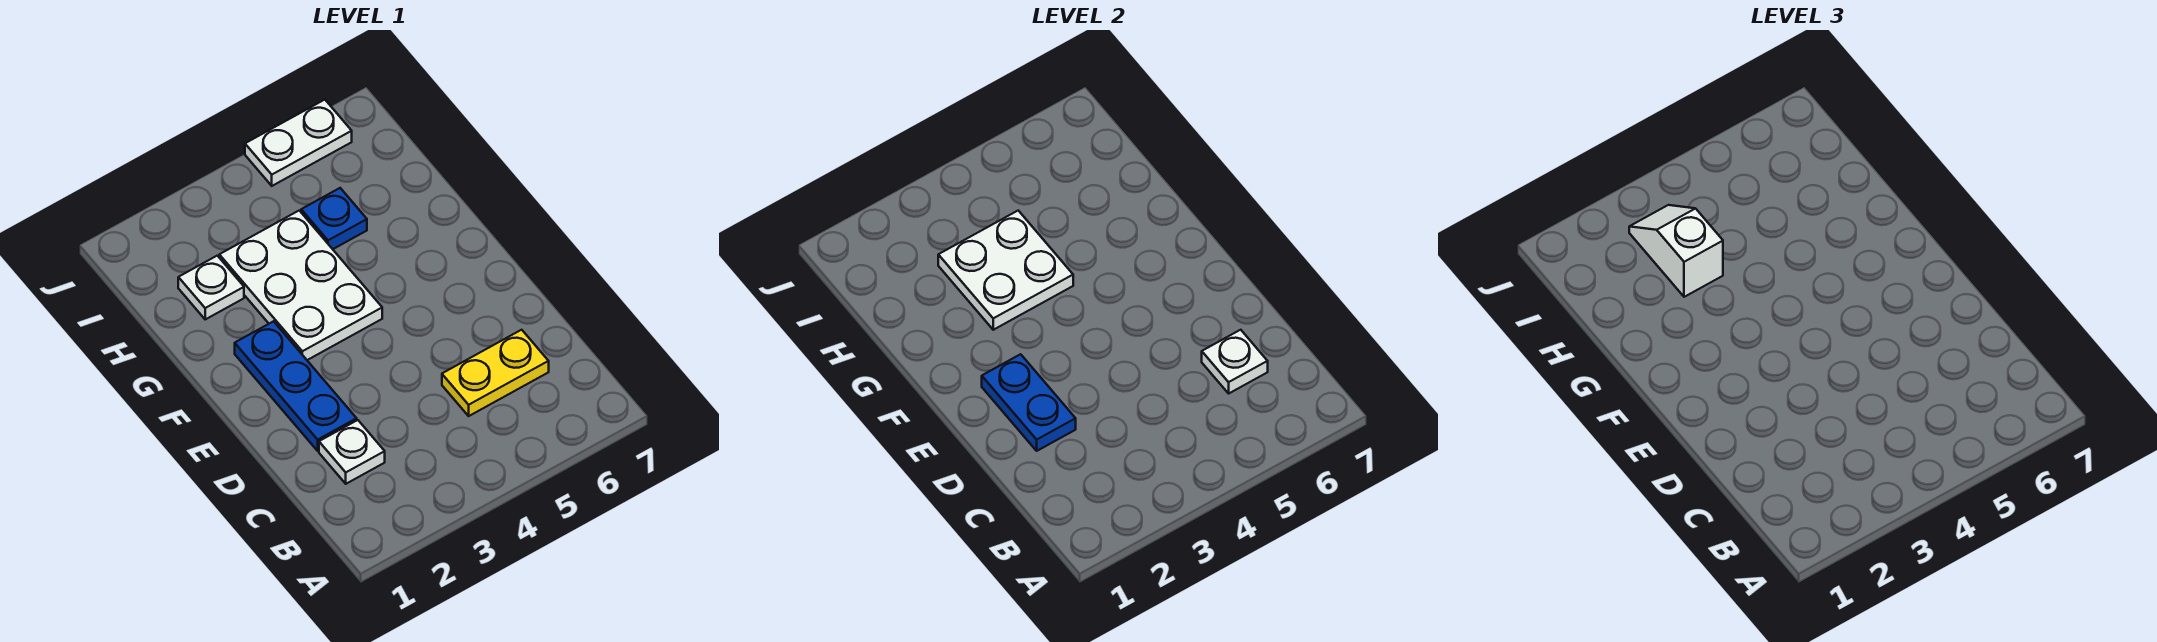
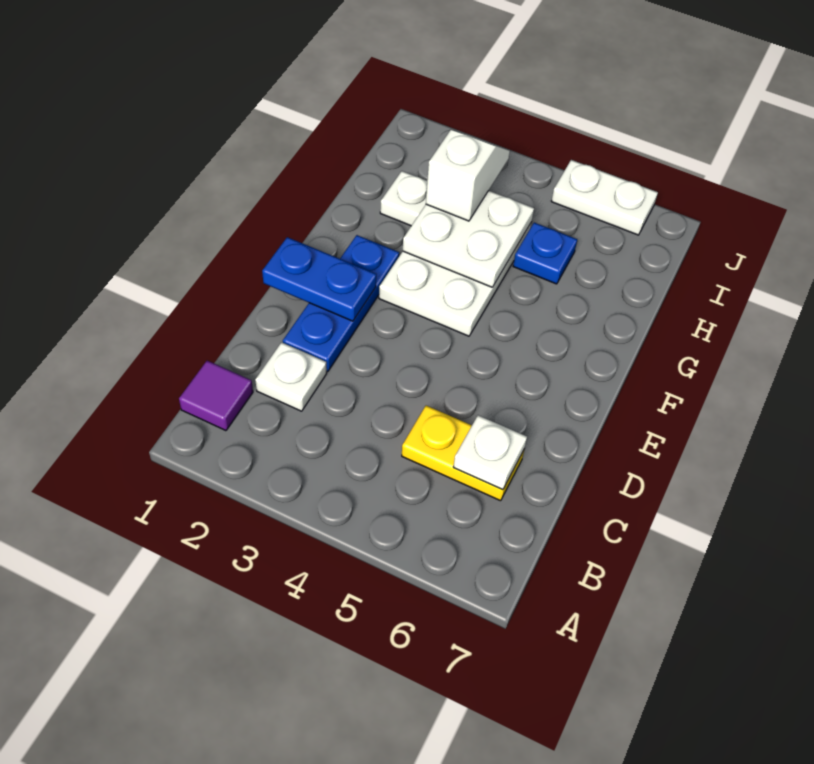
none -> purple 1x1 tile [179,361,253,431]
blue 1x2 plate [982,354,1076,451] -> blue 1x2 plate turned to [262,237,376,321]

